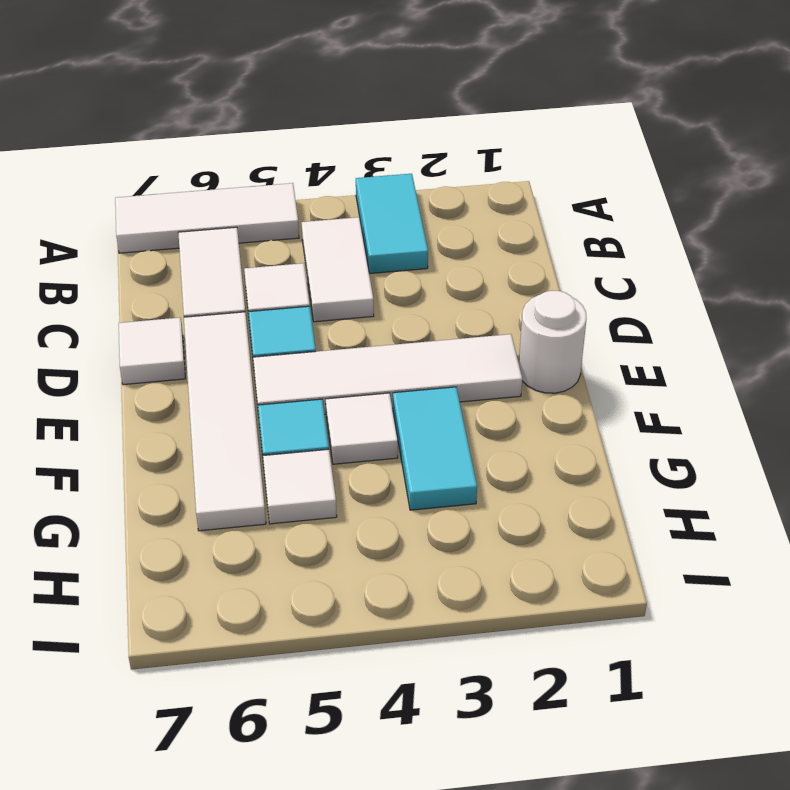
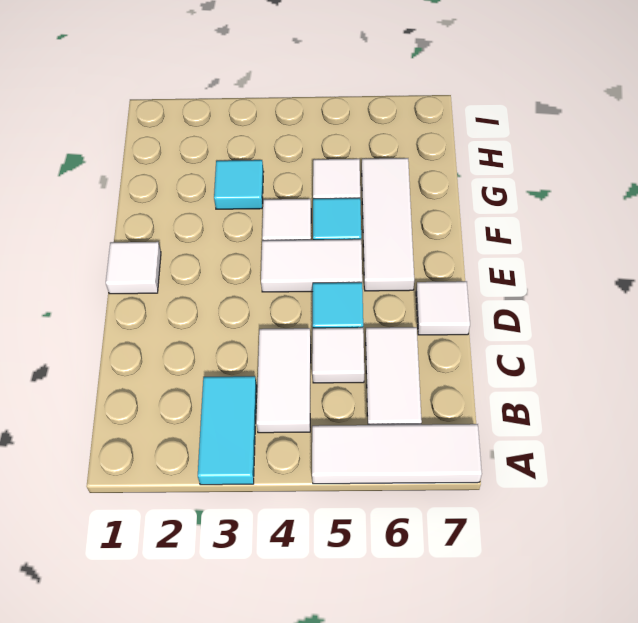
white 1x4 tile [184,312,266,531] -> white 1x3 tile [362,158,414,291]
white 1x1 round brick [519,291,587,393] -> white 1x1 tile [106,242,161,294]
white 1x4 tile [253,334,522,415] -> white 1x2 tile [261,239,362,292]
cyan 1x2 tile [393,387,477,510] -> cyan 1x1 tile [214,160,264,209]

